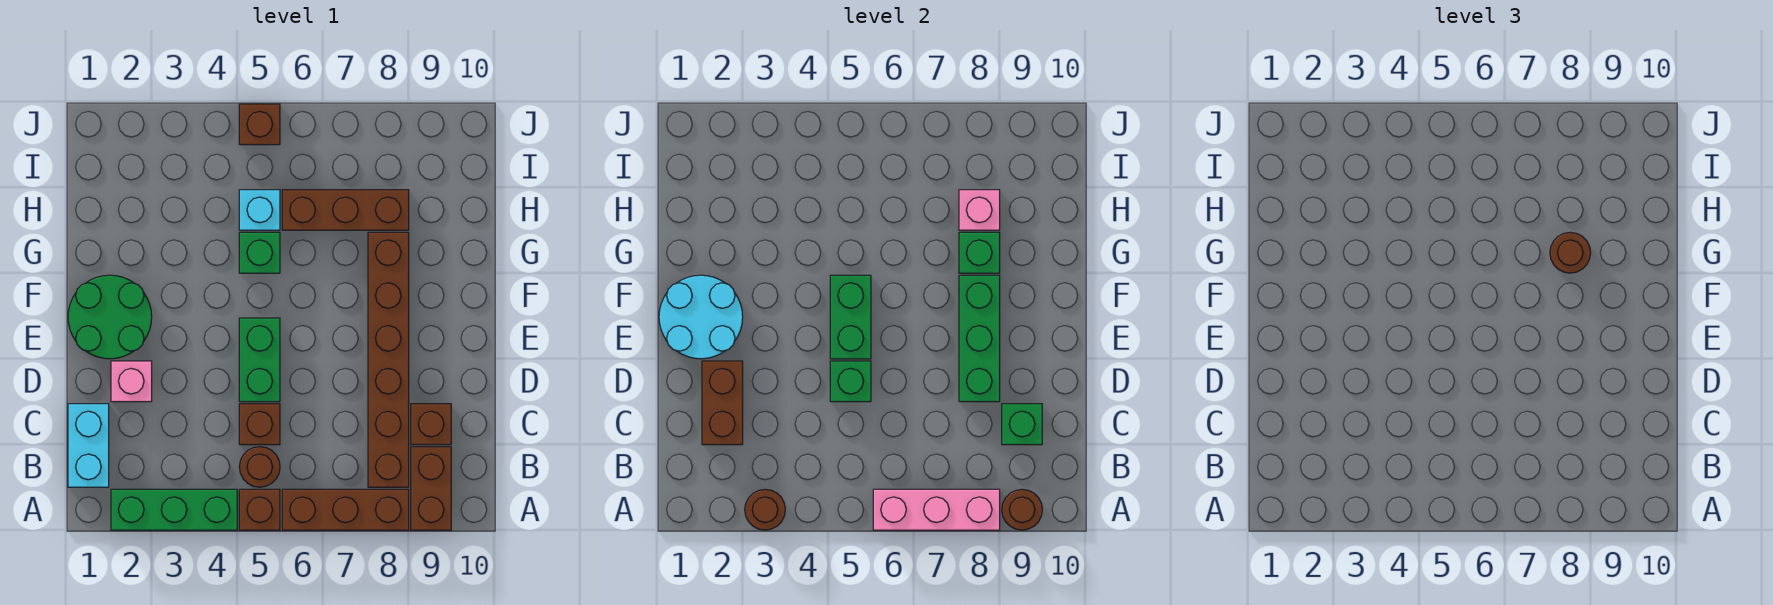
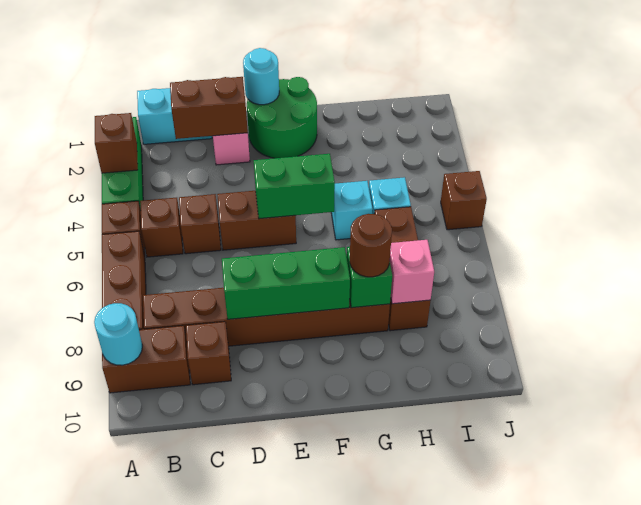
brown 1x1 round brick [745,489,785,530] -> brown 1x1 brick [95,113,138,173]
pink 1x3 brick [873,489,1000,530] -> none
brown 1x1 round brick [1002,489,1042,530] -> cyan 1x1 round brick [94,303,142,365]
brown 1x1 round brick [239,447,280,487] -> brown 1x1 brick [140,198,183,257]
green 1x1 brick [1002,404,1042,445] -> none
green 1x2 brick [239,318,280,402] -> brown 1x2 brick [217,191,296,250]
green 1x1 brick [830,361,871,402] -> none
cyan 2x2 round brick [659,275,743,359] -> cyan 1x1 round brick [243,48,279,105]
green 1x1 brick [239,232,280,273] -> cyan 1x1 brick [331,181,373,240]

